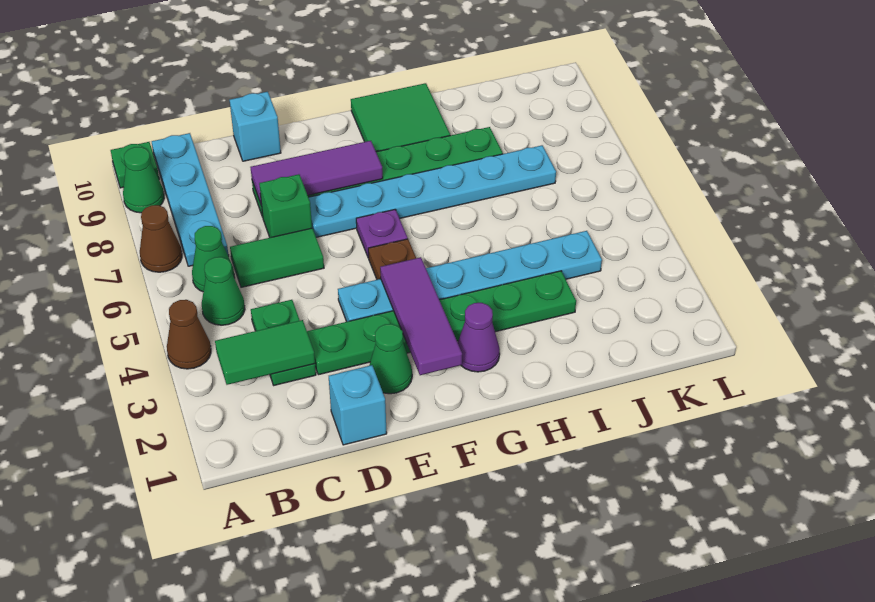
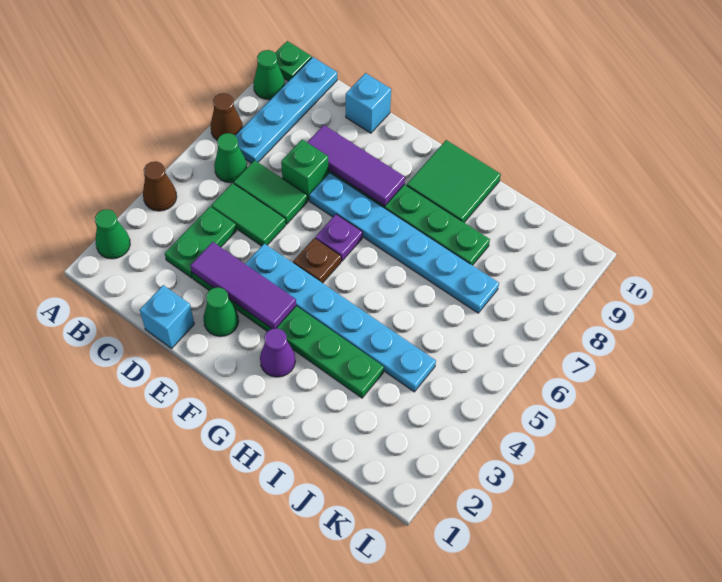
green 1x2 tile [215,320,315,385] -> green 1x2 tile moved to [211,183,286,246]
green 1x1 cone [202,257,245,325] -> green 1x1 cone moved to [95,209,130,259]
purple 1x3 tile [380,257,462,375] -> purple 1x3 tile turned to [190,242,296,329]

